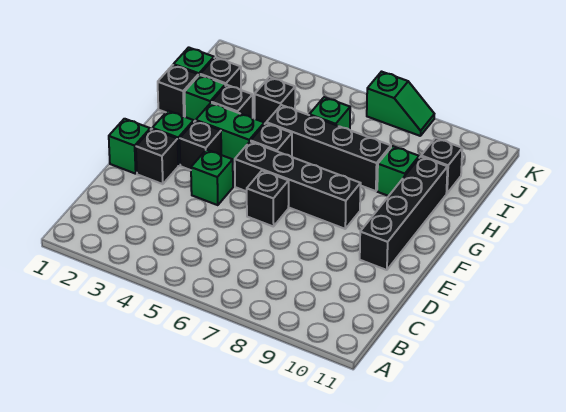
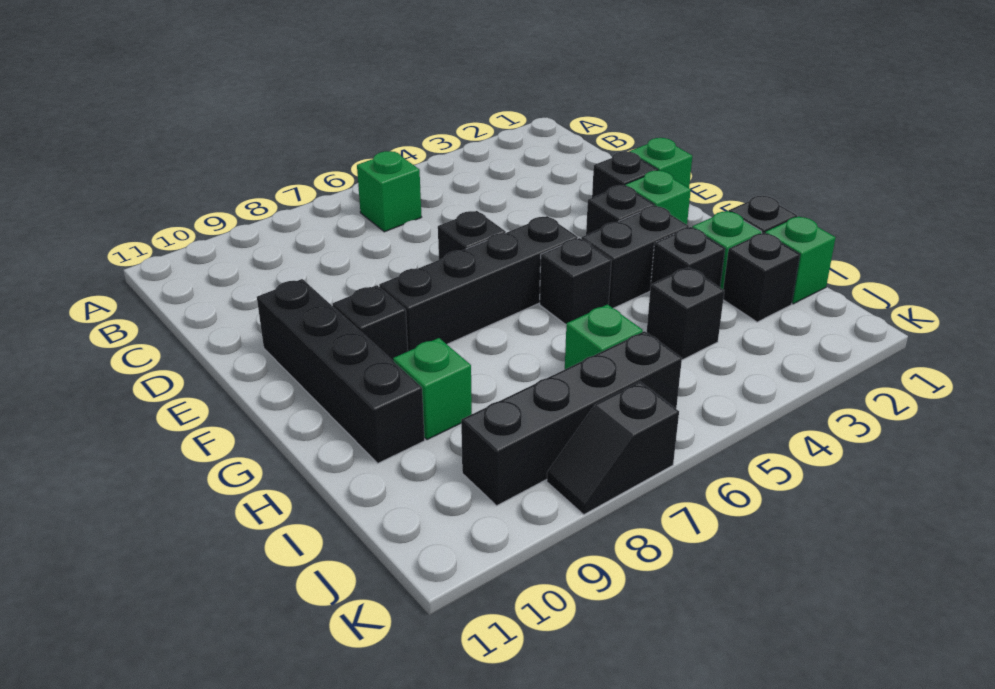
green 1x1 brick [191,150,233,205] -> green 1x1 brick moved to [357,151,421,232]
green 1x2 brick [196,103,264,162] -> black 1x2 brick [581,206,689,308]
black 1x4 brick [266,105,391,191] -> black 1x4 brick moved to [461,331,682,506]
black 1x1 brick [421,138,462,193] -> black 1x1 brick moved to [333,285,408,361]
green 1x2 slope [367,72,434,136] -> black 1x2 slope [547,382,679,514]

